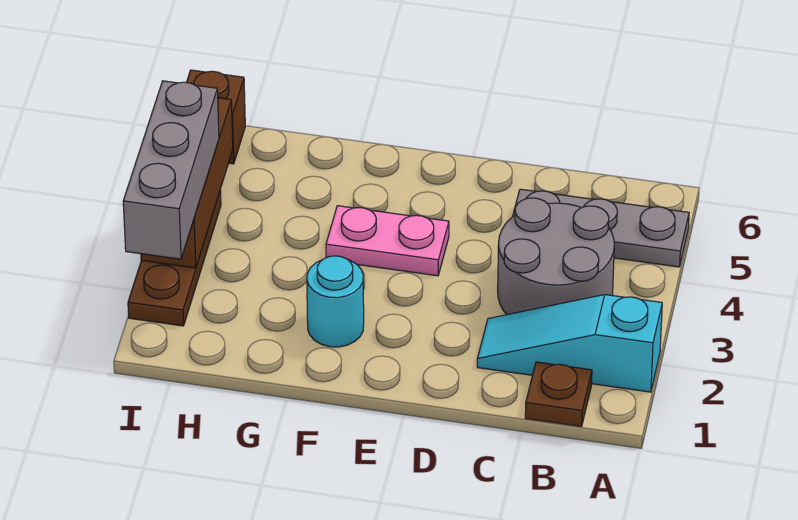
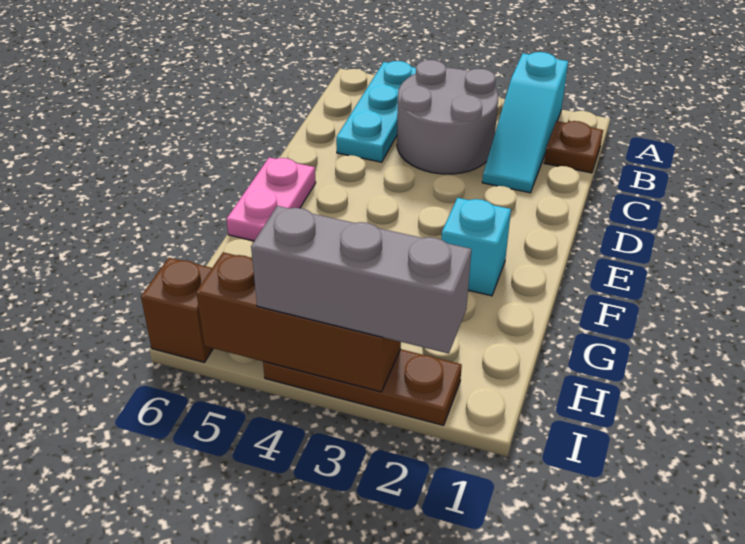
grey 1x3 plate [513,189,689,267] -> cyan 1x3 plate [336,61,416,162]
pink 1x2 plate [326,206,449,276] -> pink 1x2 plate moved to [227,158,316,241]
cyan 1x1 round brick [307,256,364,347] -> cyan 1x1 brick [441,198,511,296]

